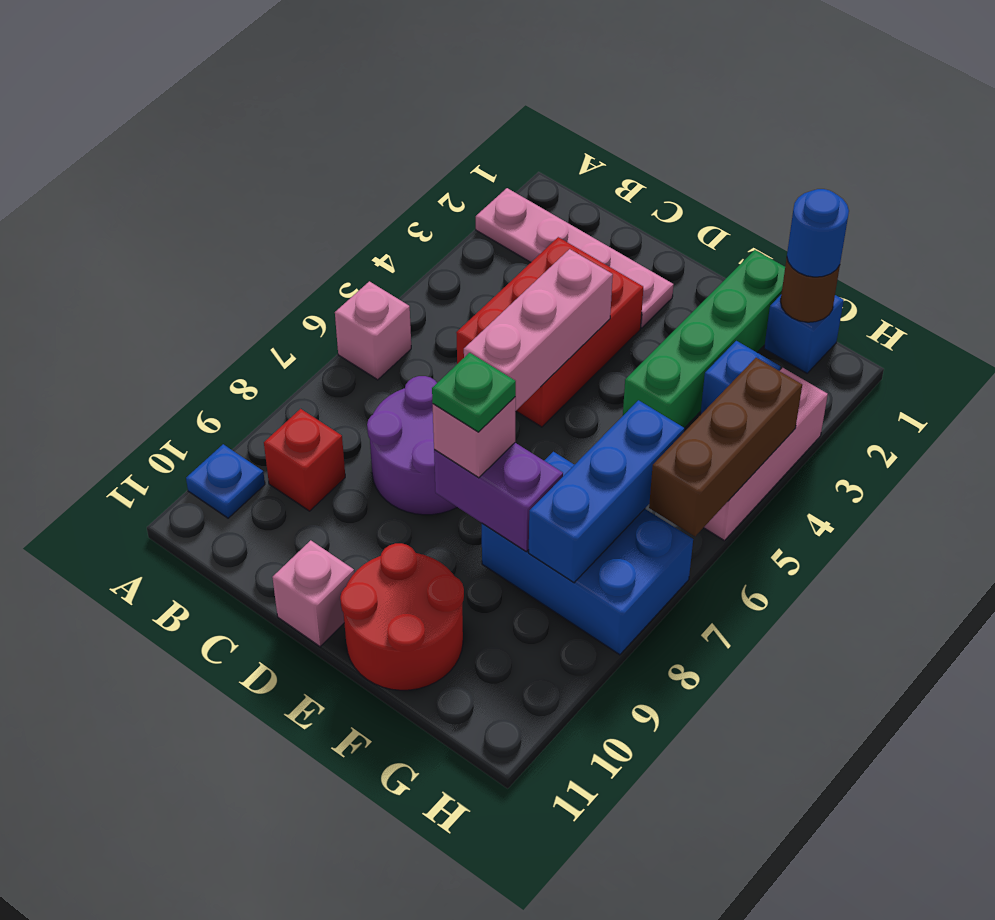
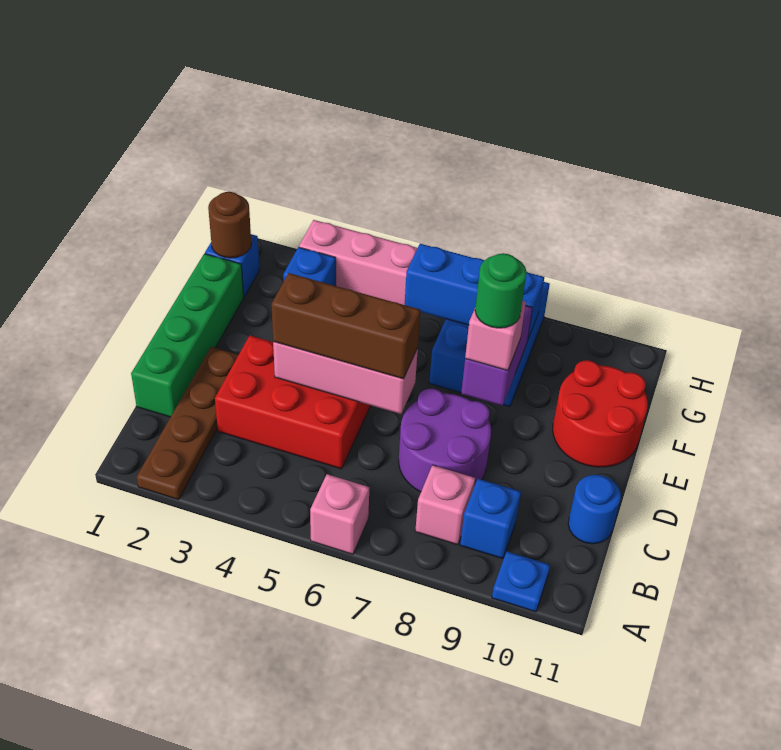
pink 1x4 plate [476,188,674,328] -> brown 1x4 plate [137,347,238,500]
red 1x1 brick [264,409,345,511] -> blue 1x1 brick [460,479,521,559]
pink 1x1 brick [272,540,354,647] -> pink 1x1 brick moved to [415,465,475,545]
green 1x1 plate [432,353,516,432] -> green 1x1 round brick [475,253,527,328]
green 1x4 brick [623,250,785,428] -> green 1x4 brick turned to [131,254,244,417]
blue 1x1 round brick [787,189,849,277] -> blue 1x1 round brick moved to [568,475,621,544]
brown 1x3 brick [649,358,802,536] -> brown 1x3 brick moved to [272,273,421,379]

